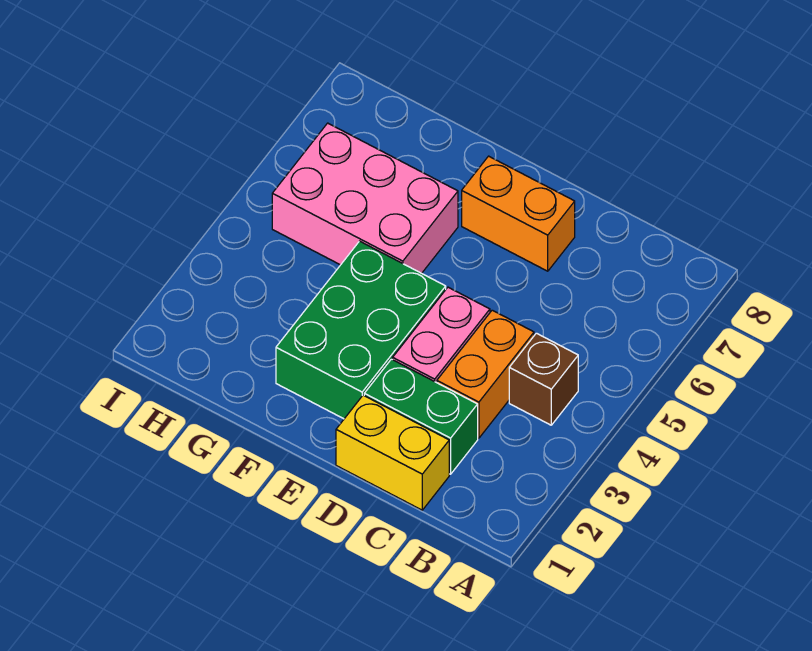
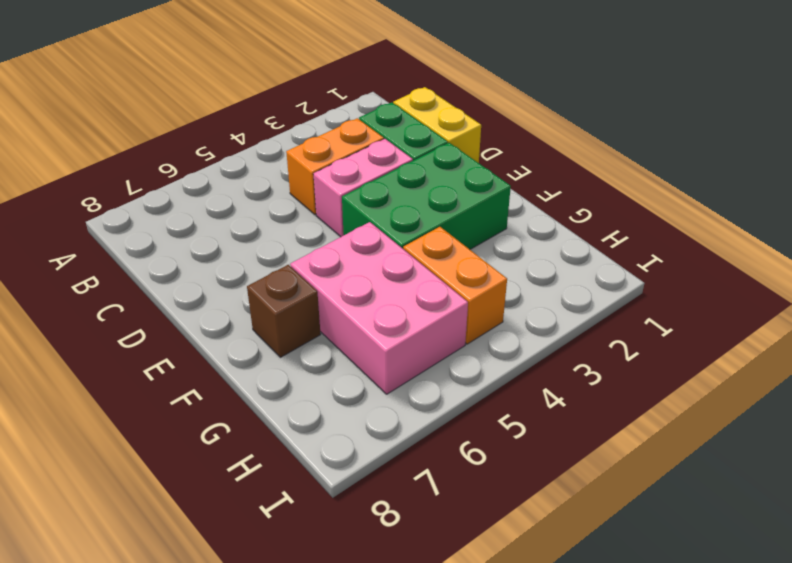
brown 1x1 brick [509,333,578,425] -> brown 1x1 brick moved to [247,265,321,357]
orange 1x2 brick [462,156,575,271] -> orange 1x2 brick moved to [403,227,507,344]

